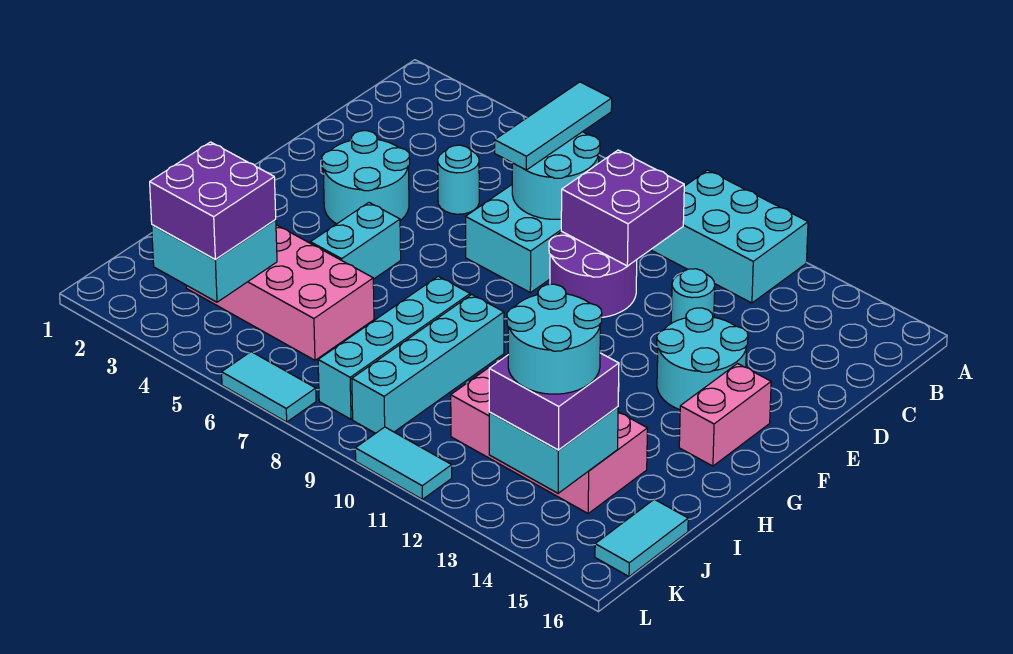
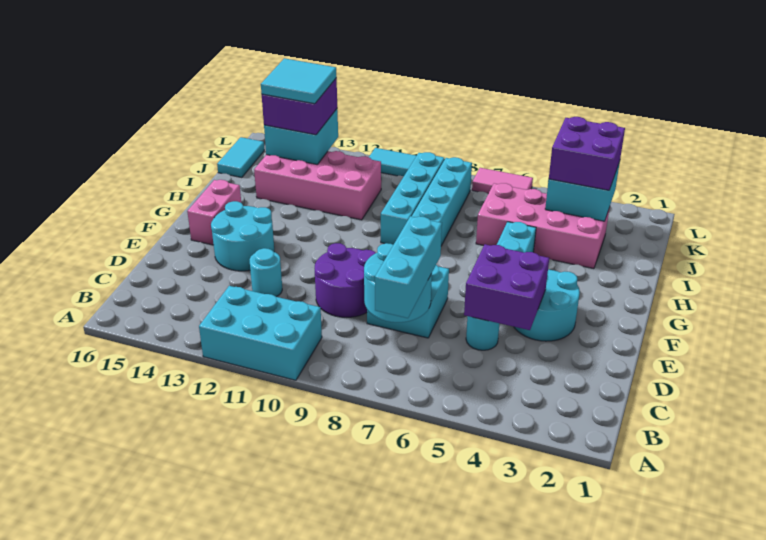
cyan 1x3 tile [495,82,612,170] -> cyan 1x3 brick [375,216,442,318]
purple 2x2 brick [561,150,684,266] -> purple 2x2 brick moved to [464,244,549,330]
cyan 2x2 round brick [507,284,602,394] -> cyan 2x2 tile [261,58,337,104]
cyan 1x2 tile [222,352,316,422] -> pink 1x2 tile [472,168,533,194]

